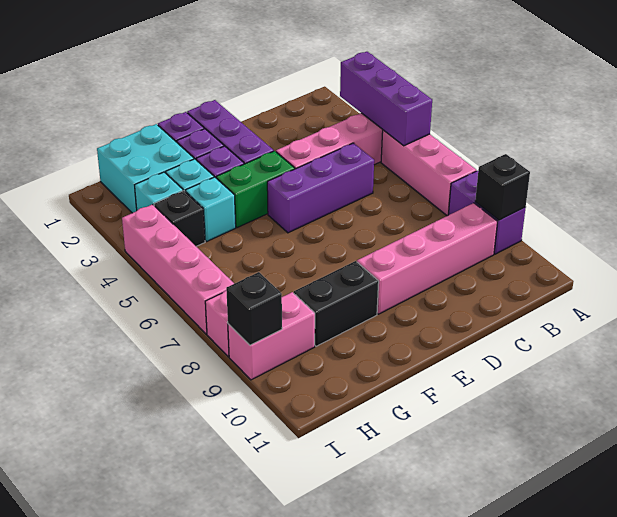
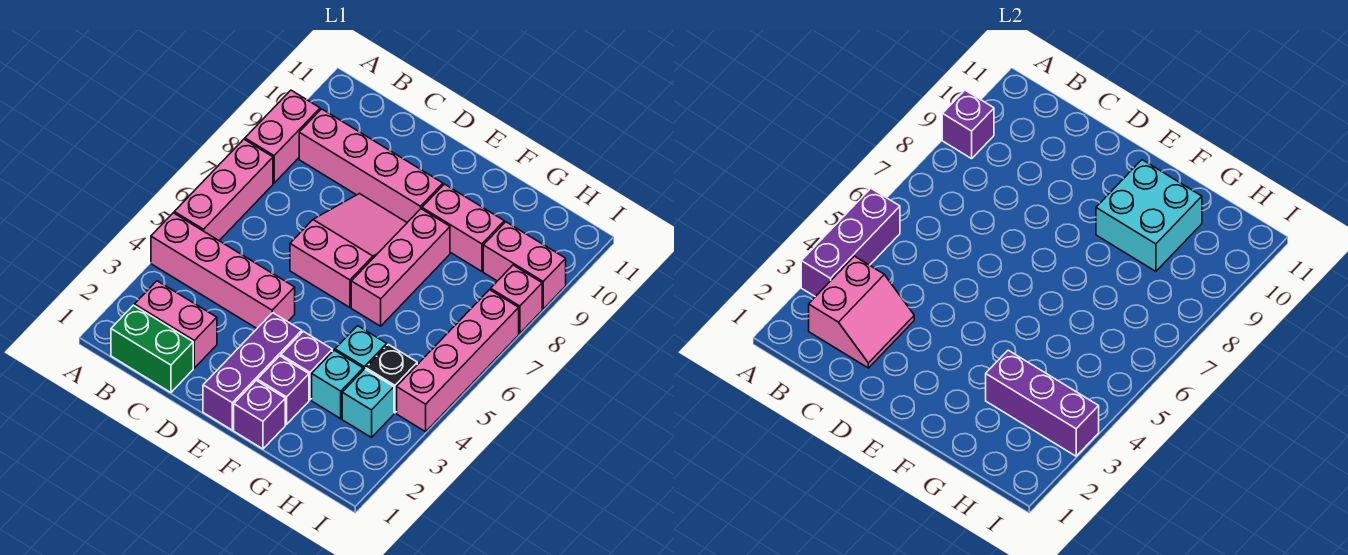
purple 1x2 brick [448,171,526,254] -> pink 1x2 brick [245,90,320,183]
black 1x1 brick [475,154,530,220] -> purple 1x1 brick [942,90,994,159]
none -> pink 1x2 brick [135,281,217,368]
none -> pink 2x2 slope [809,256,914,368]
purple 1x3 brick [267,143,374,233] -> purple 1x3 brick moved to [986,350,1099,456]
none -> pink 2x3 slope [290,194,407,307]
green 1x2 brick [216,151,295,228] -> green 1x2 brick moved to [111,305,193,393]
none -> pink 1x3 brick [351,209,450,326]
black 1x2 brick [294,261,379,346] -> pink 1x2 brick [422,184,504,271]
cyan 2x2 brick [97,124,194,213] -> cyan 2x2 brick moved to [1096,160,1202,271]
black 1x1 brick [226,272,282,345] -> none

